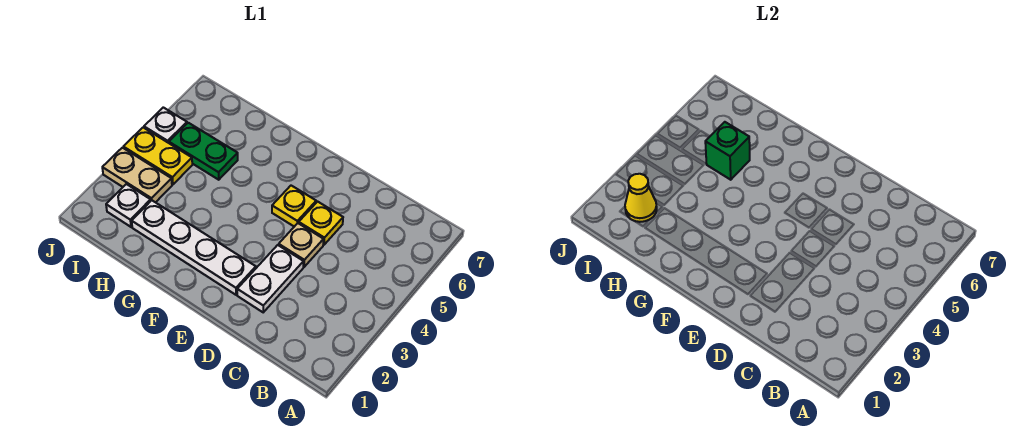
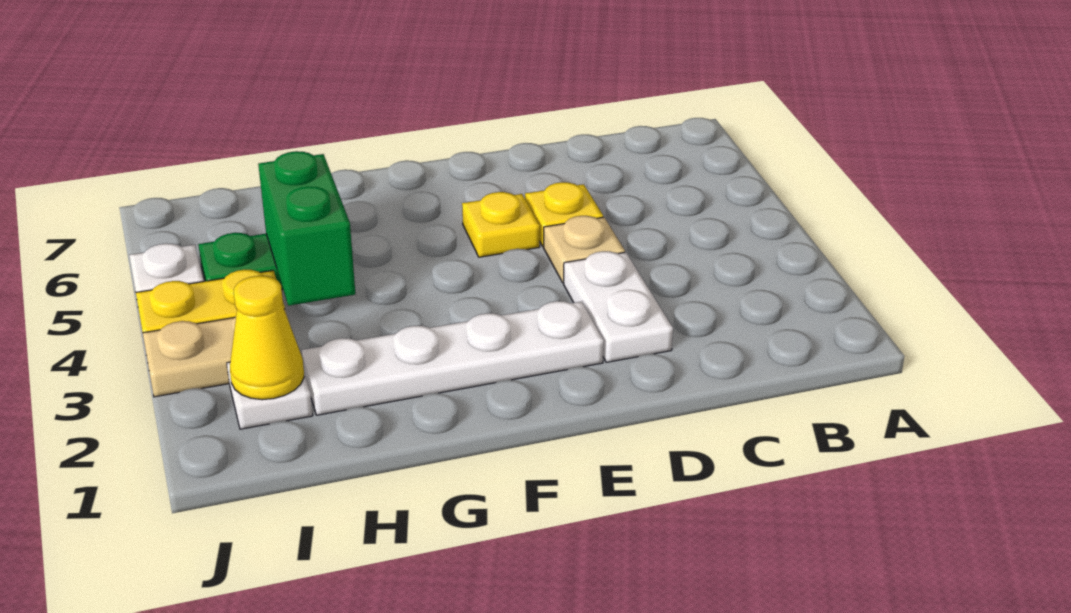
green 1x1 brick [705,122,750,180] -> green 1x2 brick [258,151,355,306]

